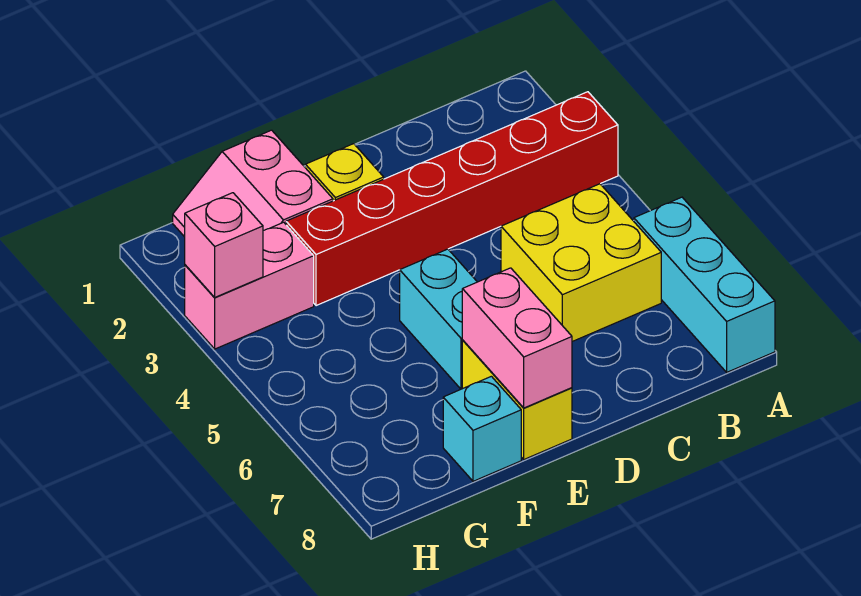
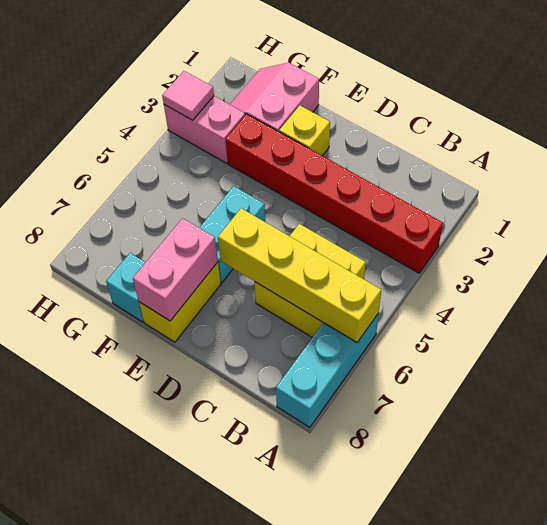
none -> yellow 1x4 brick [218,208,381,342]
pink 1x1 brick [185,193,263,297] -> pink 1x1 tile [162,71,214,120]

